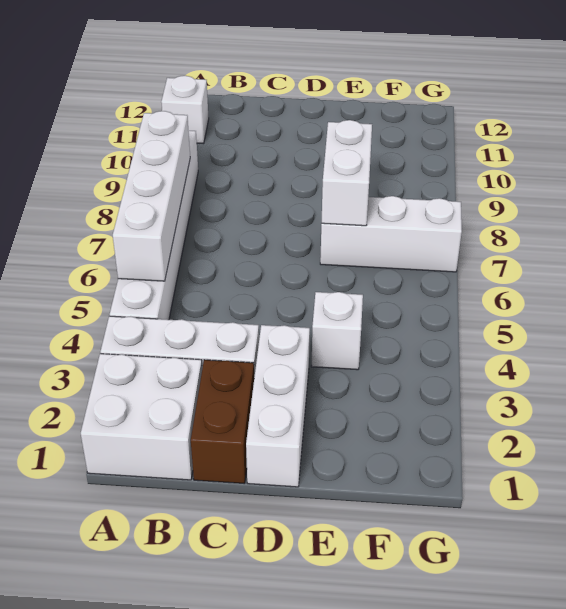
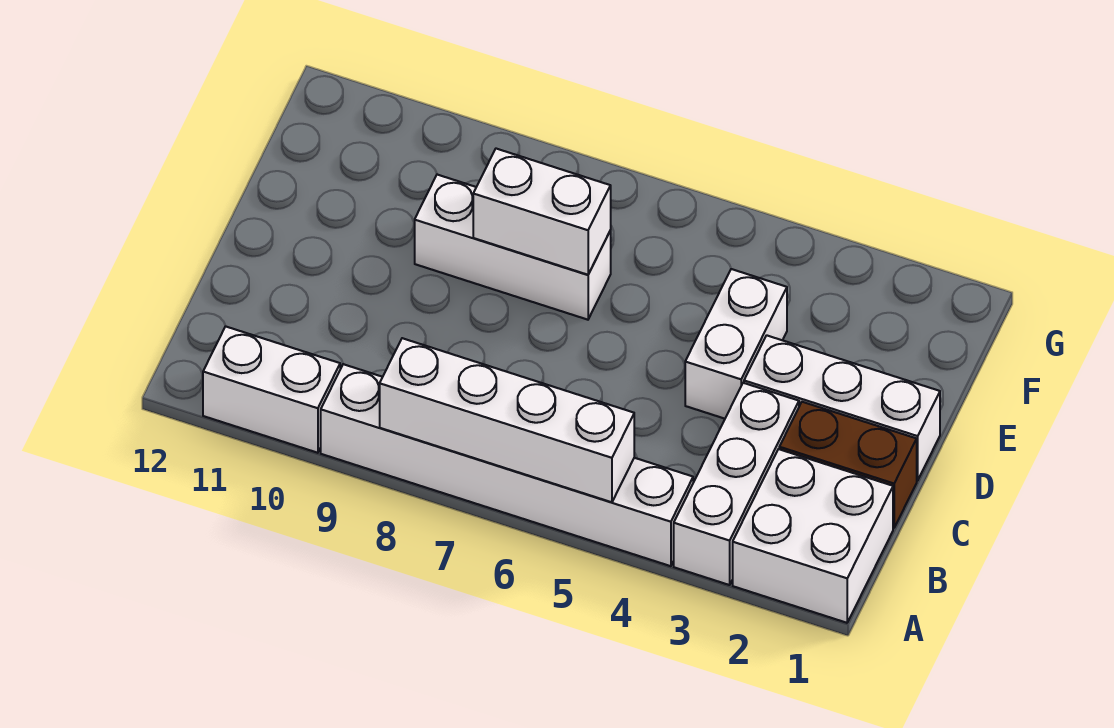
white 1x1 brick [161,76,209,144] -> white 1x2 brick [203,326,340,453]
white 1x1 brick [311,292,363,370] -> white 1x2 brick [685,269,787,419]
white 1x3 brick [320,196,462,272] -> white 1x3 brick turned to [415,175,611,320]

